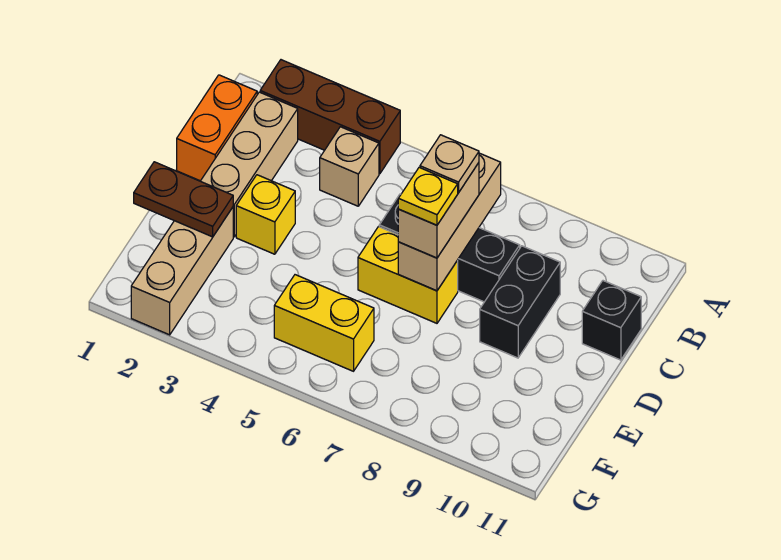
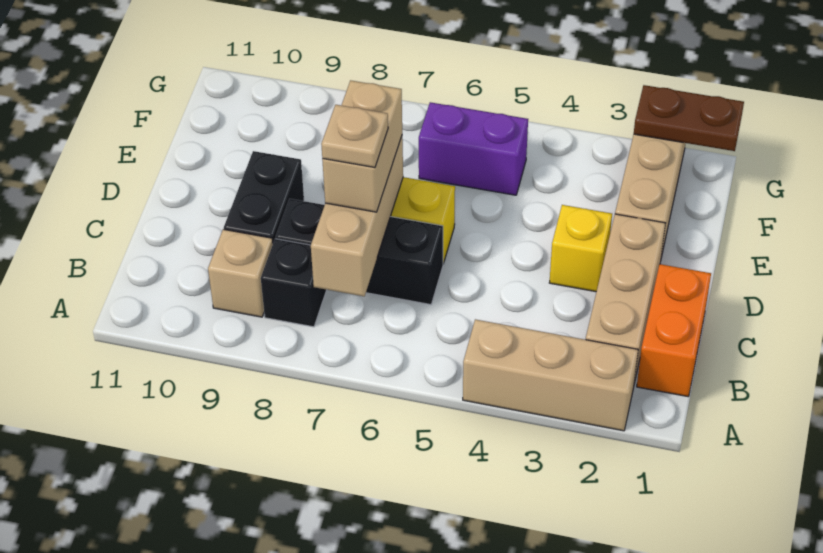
brown 1x3 brick [260,60,400,174] -> tan 1x3 brick [463,319,638,431]
tan 1x1 brick [320,127,379,206] -> tan 1x1 brick moved to [208,229,273,317]
black 1x1 brick [582,281,641,360] -> black 1x1 brick moved to [261,239,326,327]
yellow 1x1 plate [398,168,458,225] -> none
brown 1x2 plate [134,162,233,237] -> brown 1x2 plate moved to [634,85,744,151]
yellow 1x2 brick [274,275,374,371] -> purple 1x2 brick [419,102,528,195]

